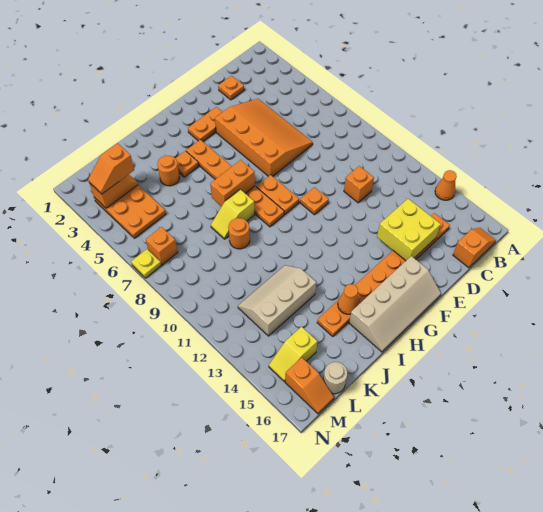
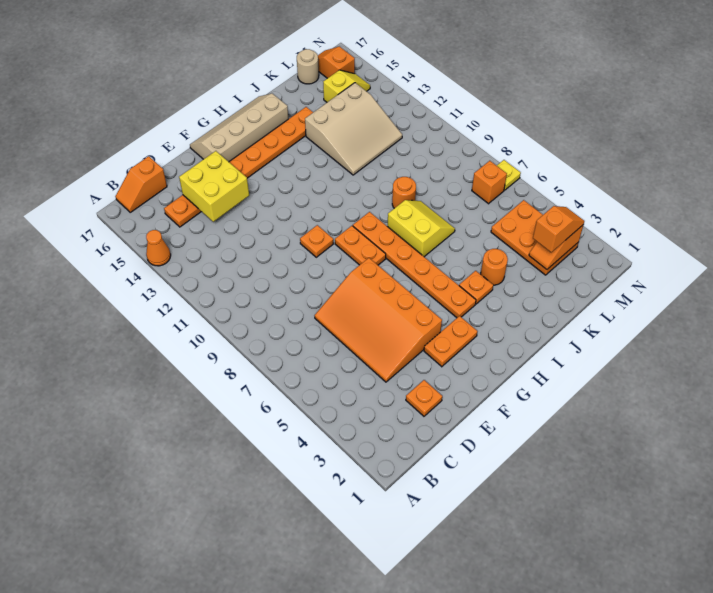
orange 1x1 brick [344,166,374,203] -> none
orange 1x2 brick [210,160,255,206] -> none
yellow 1x2 slope [211,189,255,239] -> yellow 2x2 slope [387,200,455,257]
orange 1x1 cone [338,284,359,314] -> none
tan 2x3 slope [238,265,316,336] -> tan 3x3 slope [305,83,402,175]

